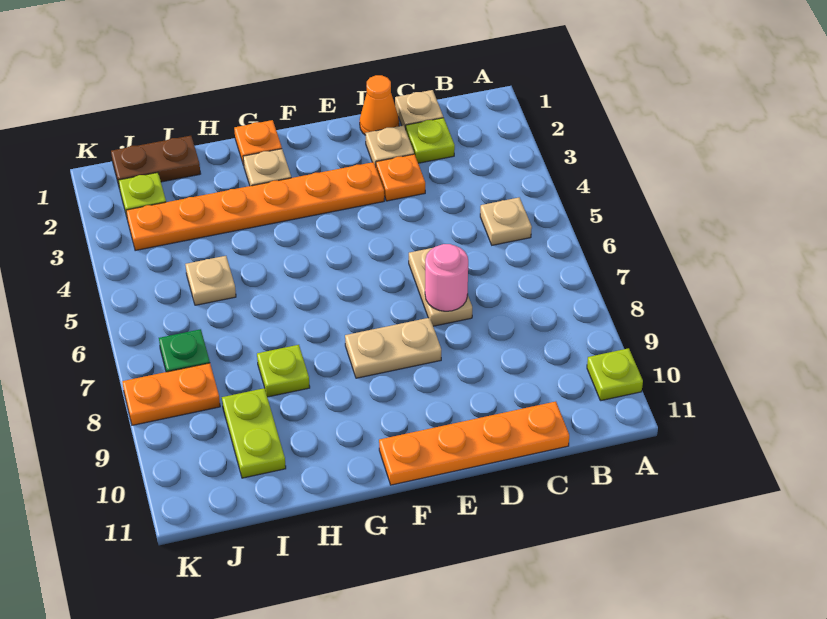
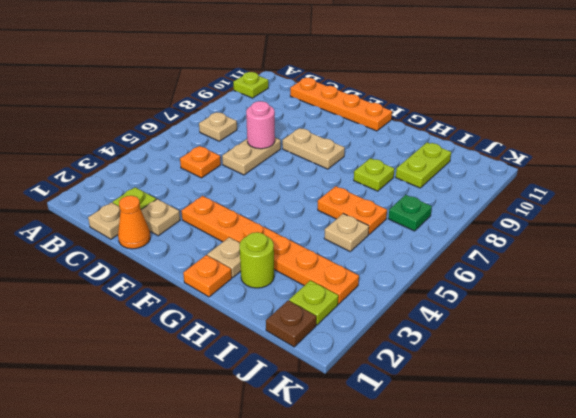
tan 1x1 plate [480,197,532,245] -> tan 1x1 plate moved to [199,112,237,141]
orange 1x1 plate [376,154,425,201] -> orange 1x1 plate moved to [180,146,221,178]
none -> lime 1x1 round brick [240,232,274,288]
brown 1x2 plate [111,136,201,185] -> brown 1x1 plate [266,300,316,347]
orange 1x2 plate [122,363,220,425] -> orange 1x2 plate moved to [318,186,387,234]

